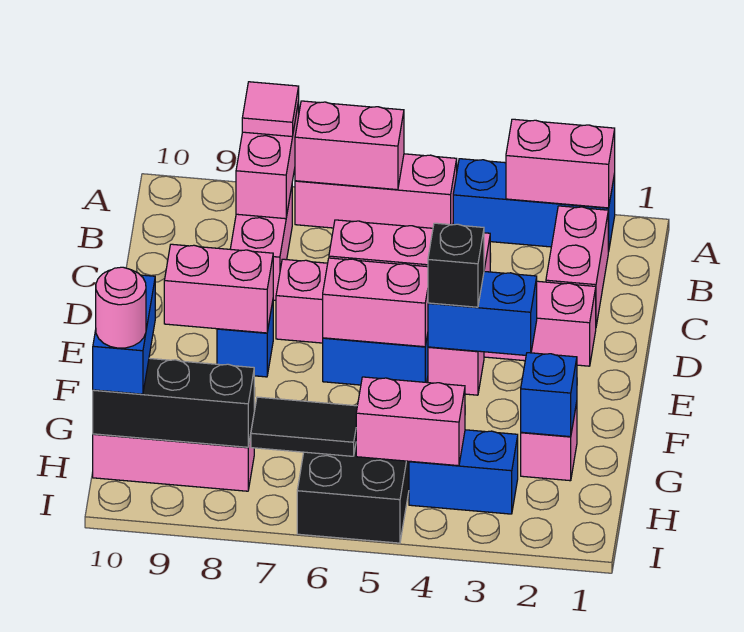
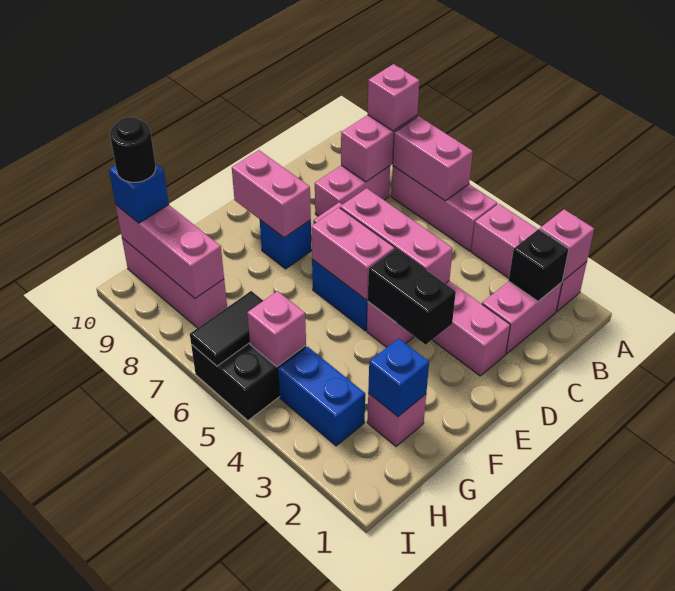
blue 1x3 brick [453,159,615,252] -> pink 1x3 brick [471,204,587,311]
pink 1x2 brick [506,119,615,208] -> pink 1x1 brick [540,209,594,281]
pink 1x1 tile [242,82,299,137] -> pink 1x1 brick [368,64,420,131]
blue 1x2 brick [428,272,537,355] -> black 1x2 brick [367,249,456,345]
black 1x1 brick [428,223,484,307] -> black 1x1 brick moved to [509,229,569,301]
blue 1x2 brick [93,275,155,394] -> blue 1x1 brick [109,163,169,223]
pink 1x2 brick [356,377,465,466] -> pink 1x1 brick [247,291,306,367]
black 1x2 tile [251,397,357,456] -> black 1x2 tile turned to [190,291,263,366]
black 1x3 brick [93,358,254,447] -> pink 1x3 brick [116,205,224,298]
pink 1x1 round brick [96,267,146,348] -> black 1x1 round brick [110,117,156,182]

